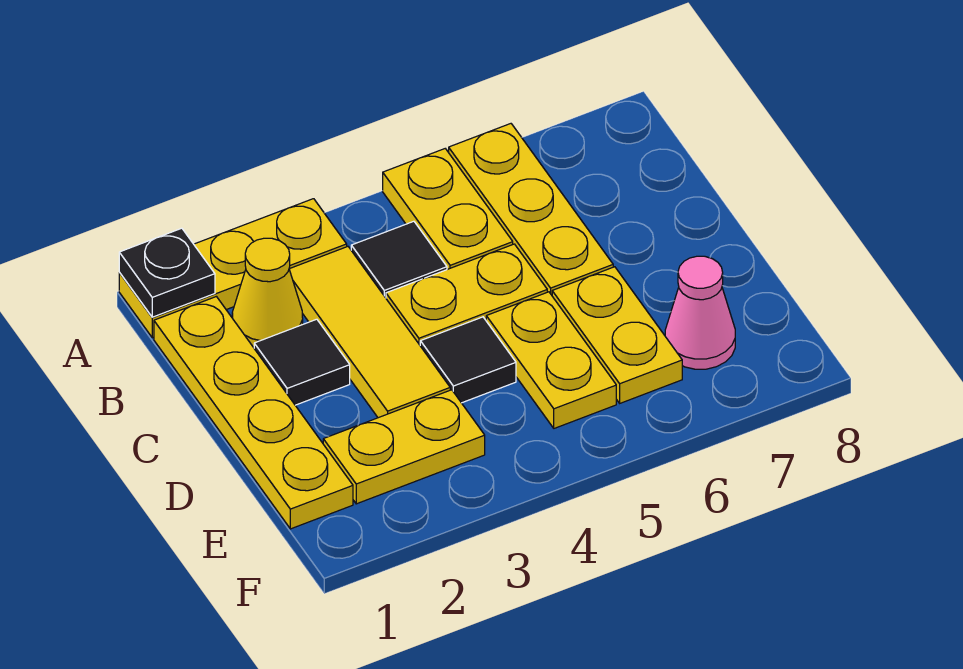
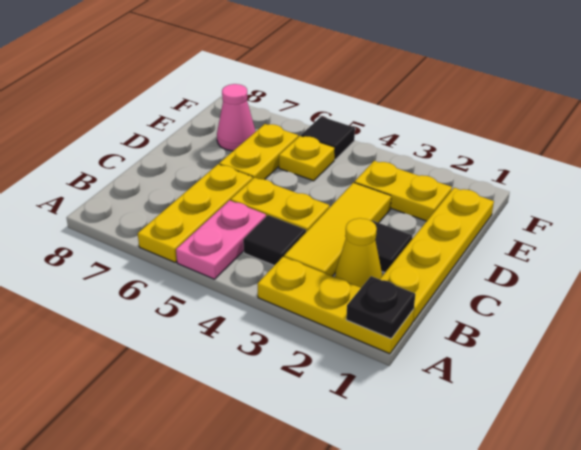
yellow 1x2 plate [383,149,513,269] -> pink 1x2 plate [176,200,266,279]
black 1x1 tile [420,317,516,403] -> black 1x1 tile moved to [301,117,355,160]
yellow 1x2 plate [486,292,616,428] -> yellow 1x1 plate [279,136,335,181]

